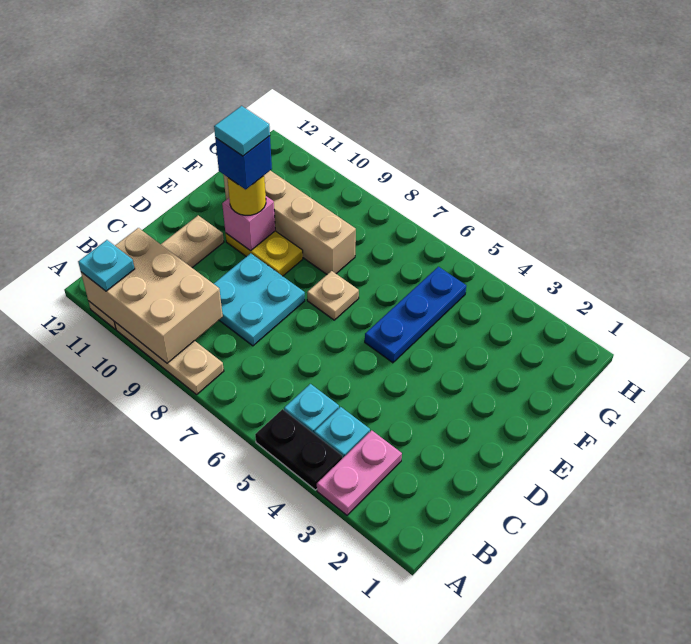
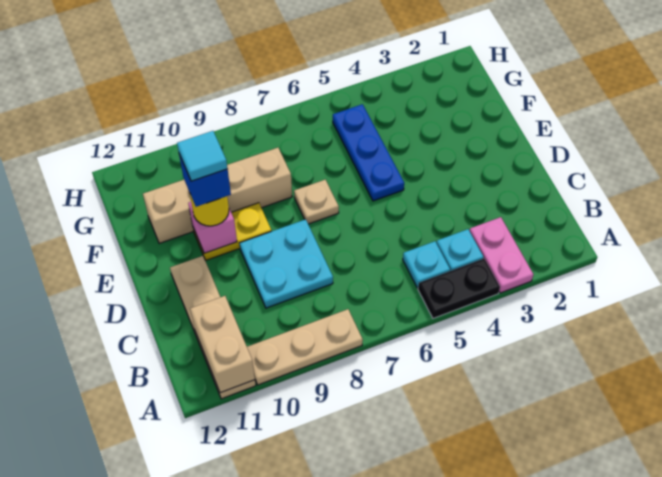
tan 2x3 brick [81,228,223,363] -> tan 1x2 brick [190,296,255,393]
cyan 1x1 plate [78,240,135,291] -> none

